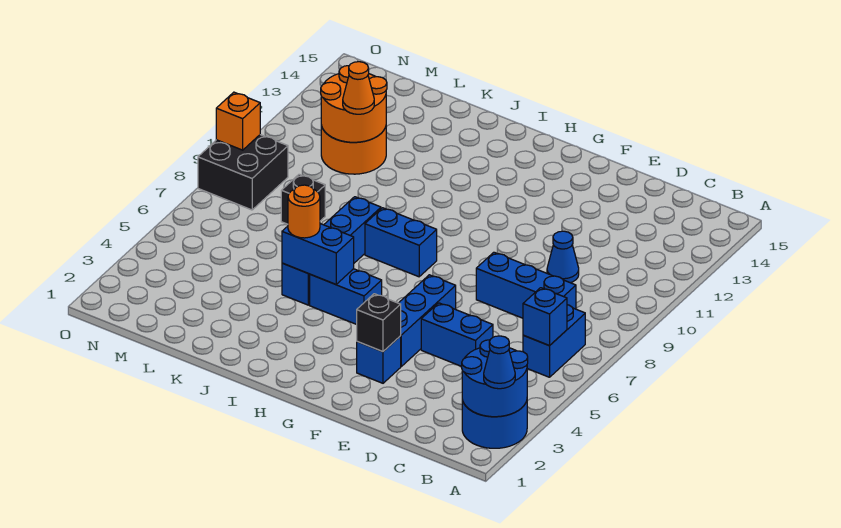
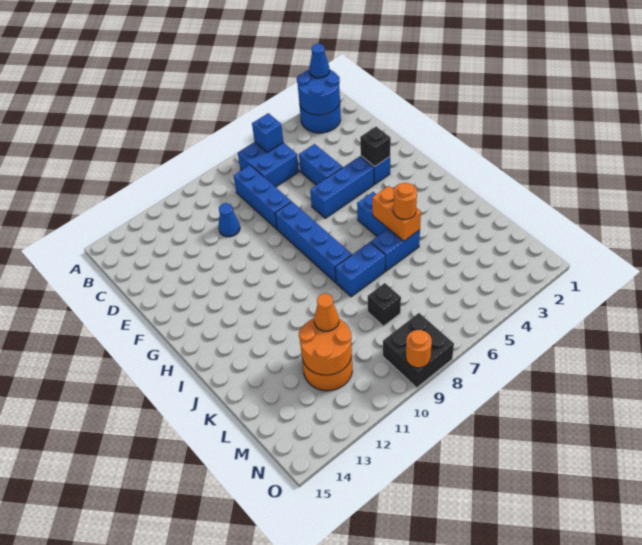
blue 1x2 brick [523,305,585,377] -> blue 2x2 brick [238,142,299,187]
blue 1x2 brick [365,208,437,277] -> blue 1x4 brick [275,202,352,283]
blue 1x2 brick [282,224,354,284] -> orange 1x2 brick [372,186,421,241]
orange 1x1 brick [216,92,260,150] -> orange 1x1 round brick [406,330,432,368]

